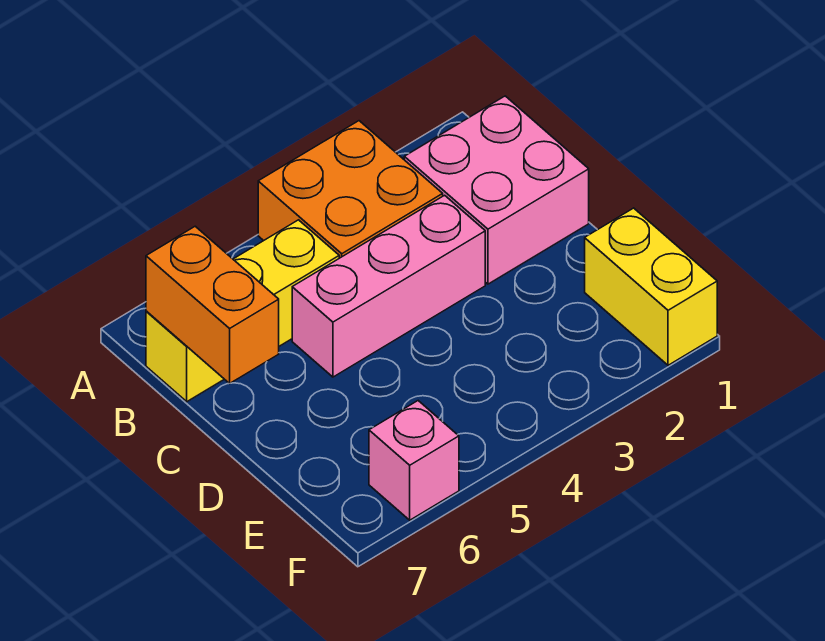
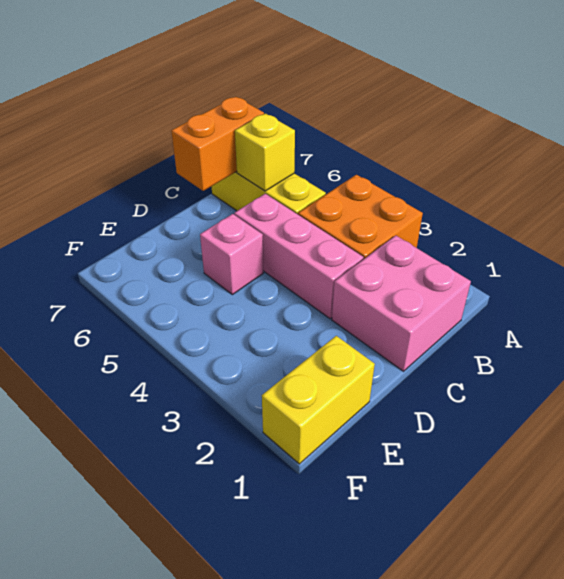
none -> yellow 1x1 brick [235,114,295,191]
pink 1x1 brick [369,401,459,520] -> pink 1x1 brick moved to [200,214,263,295]

